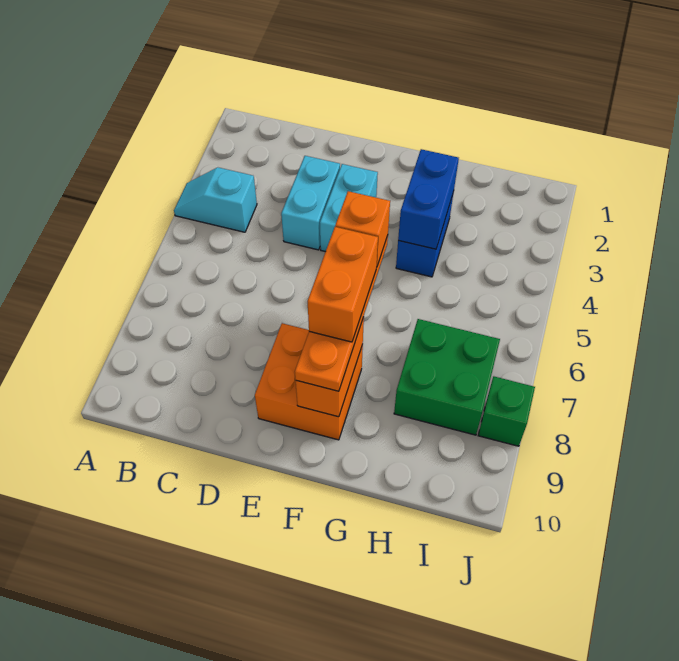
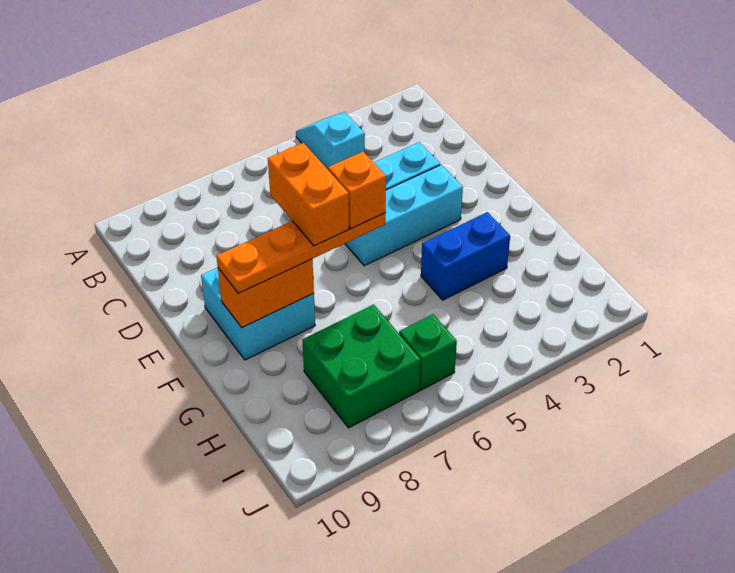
cyan 1x2 brick [320,164,378,252] -> cyan 1x3 brick [345,165,463,266]
orange 2x2 brick [255,323,363,440] -> cyan 2x2 brick [201,268,315,360]
orange 1x2 brick [308,227,378,342] -> orange 1x2 brick turned to [268,143,349,246]
blue 1x2 brick [398,149,459,249] -> none
green 1x1 brick [478,376,535,446] -> green 1x1 brick moved to [399,314,457,390]

